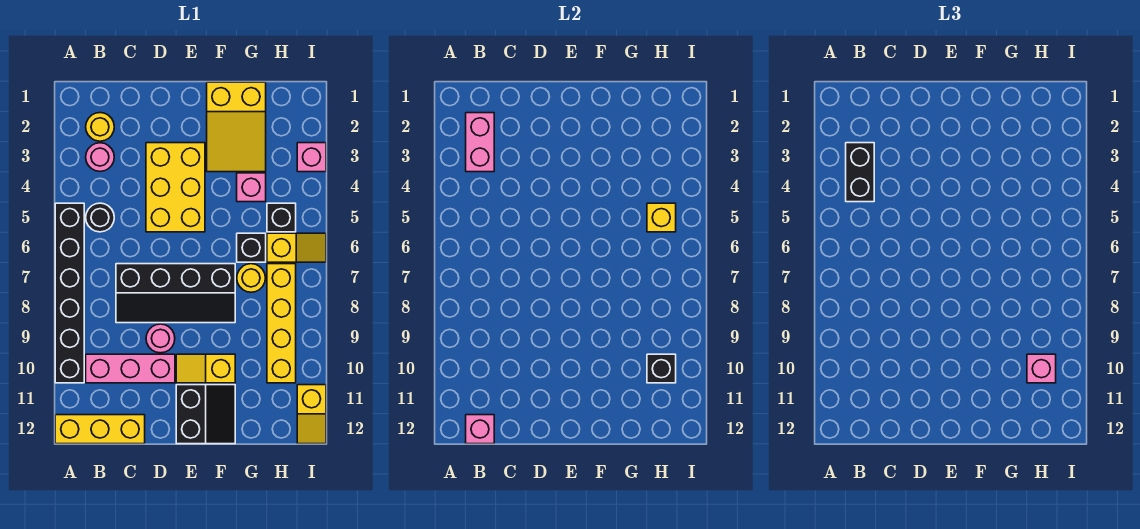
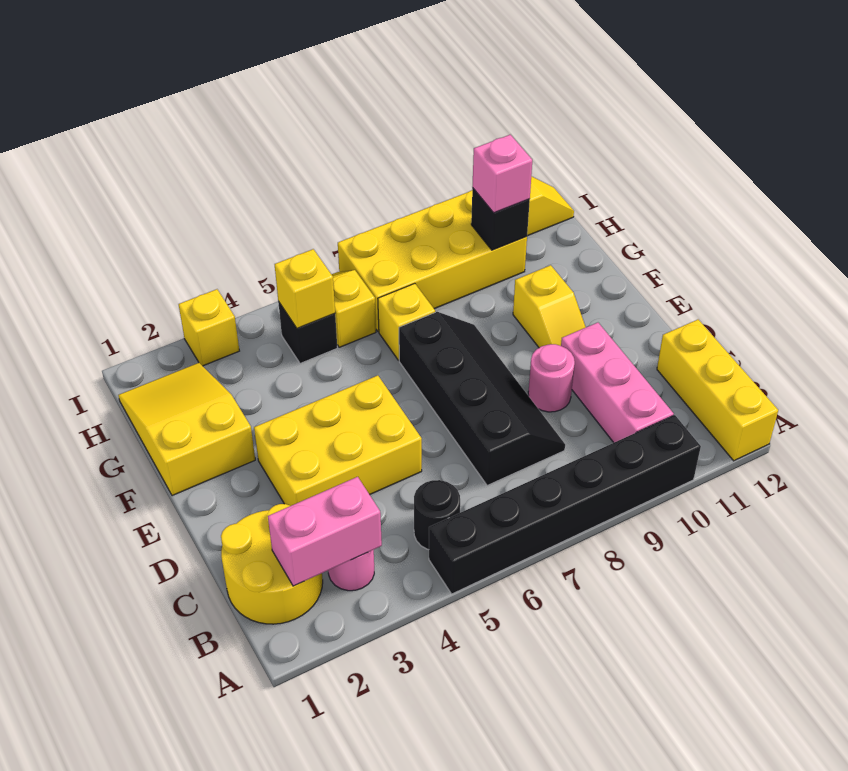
yellow 1x1 round brick [86,113,114,141] -> yellow 2x2 round brick [221,504,323,624]
black 1x2 brick [846,143,874,202] -> none
pink 1x1 brick [466,415,494,444] -> none
black 2x2 slope [176,385,235,444] -> none
yellow 2x3 slope [207,82,266,172] -> yellow 2x3 slope turned to [118,363,255,496]
pink 1x1 brick [237,173,266,202] -> none
black 1x1 brick [237,233,266,262] -> none
yellow 1x1 round brick [237,264,265,292] -> yellow 1x1 brick [378,283,435,361]
yellow 1x4 brick [267,264,296,383] -> yellow 2x4 brick [338,190,527,332]
pink 1x1 brick [297,143,326,172] -> yellow 1x1 brick [179,289,239,366]

